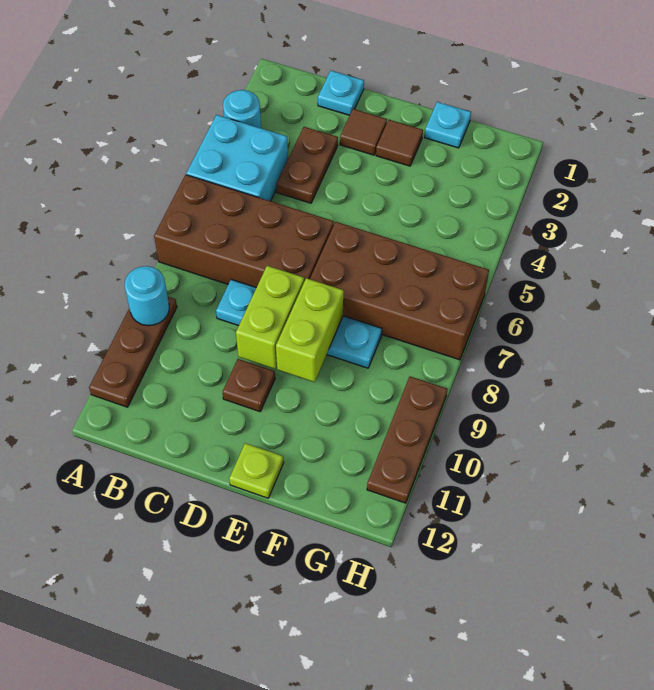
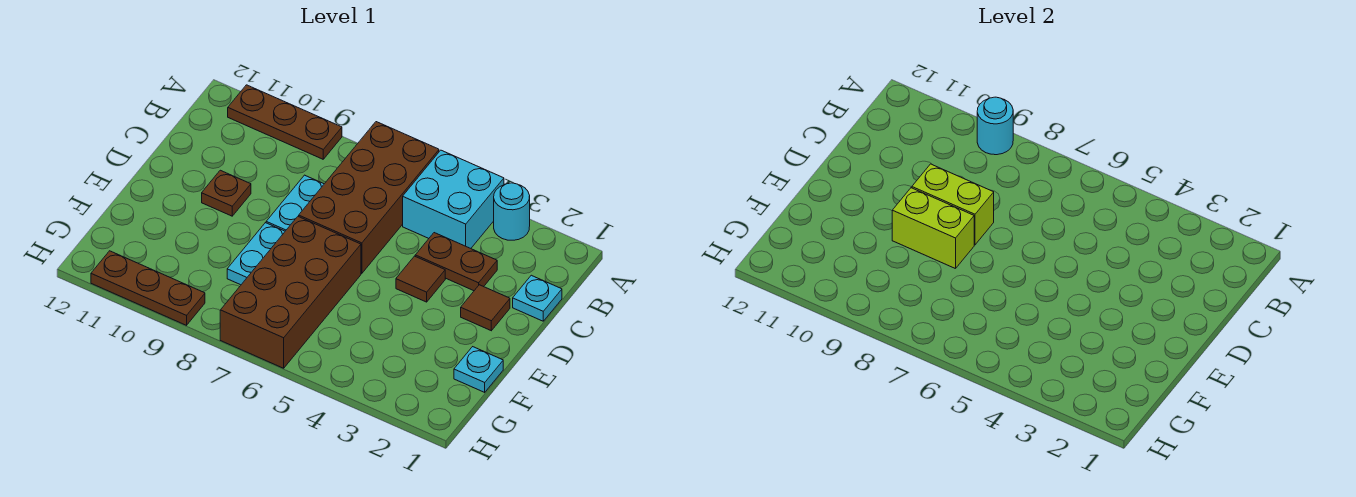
brown 1x1 tile [376,120,423,166] -> brown 1x1 tile moved to [396,256,445,302]
lime 1x1 plate [229,443,284,498] -> none

